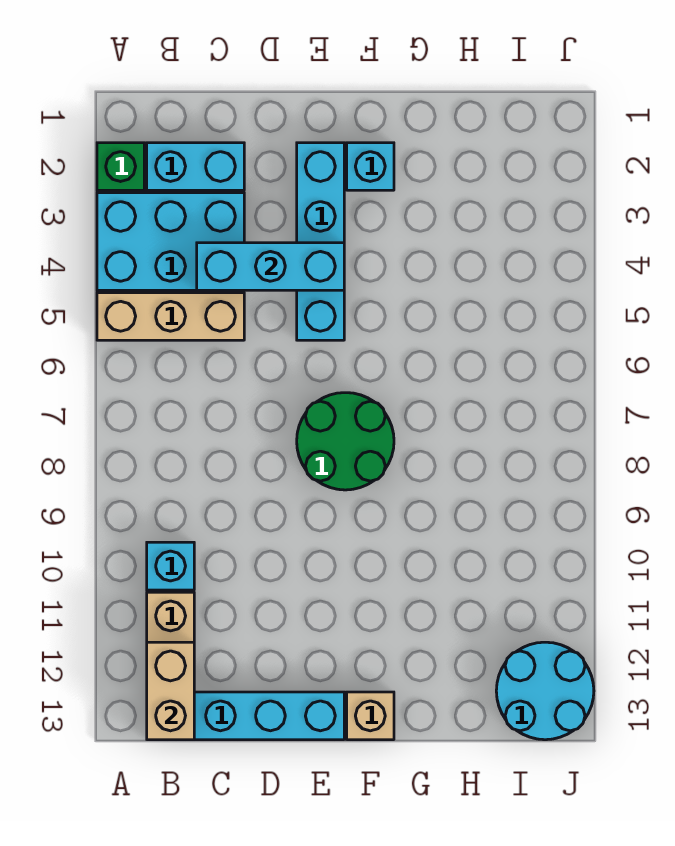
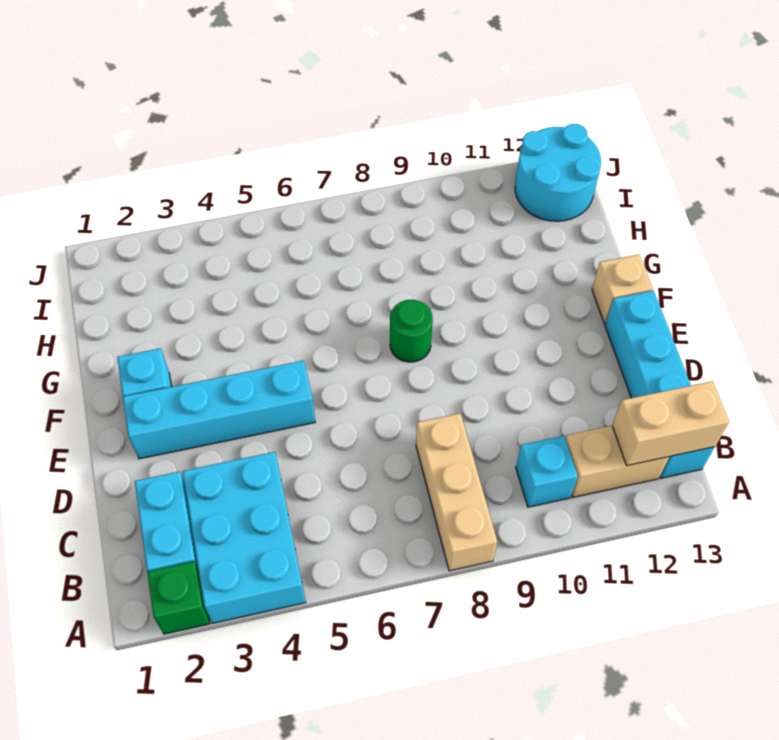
tan 1x3 brick [97,293,244,340] -> tan 1x3 brick moved to [416,413,497,571]
cyan 1x3 brick [197,243,344,290] -> none
green 2x2 round brick [297,393,394,490] -> green 1x1 round brick [390,300,433,362]

